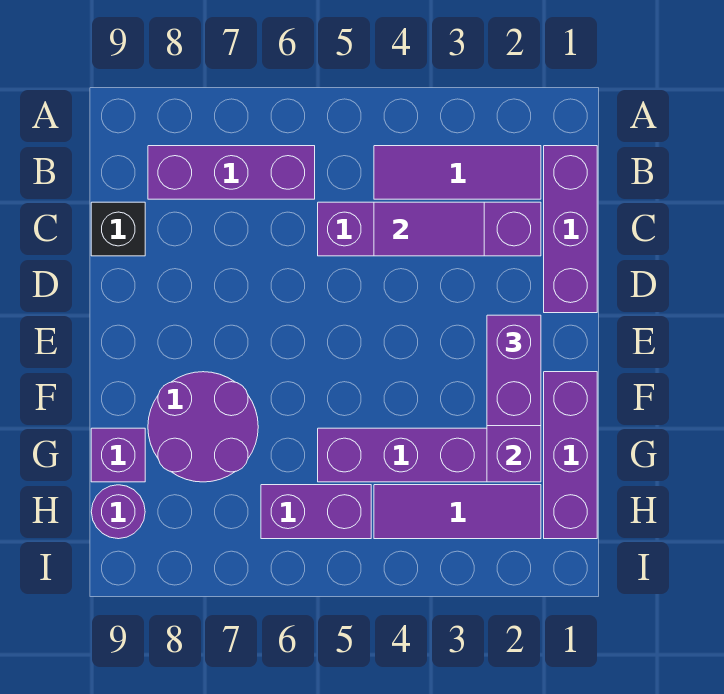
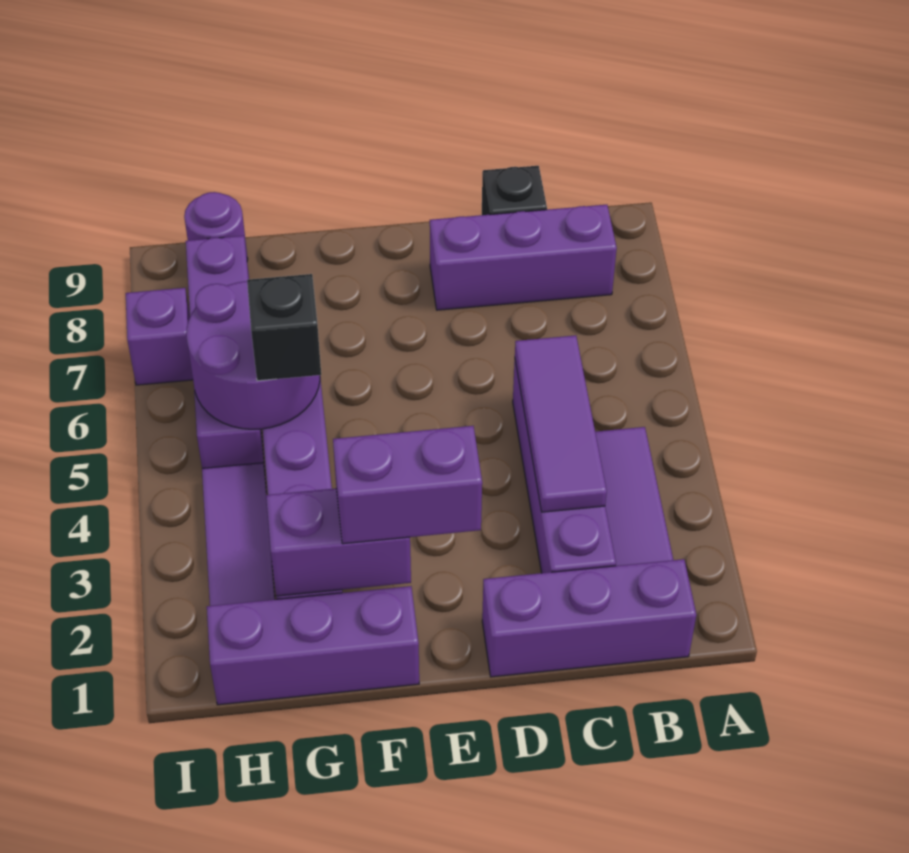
purple 1x3 brick [148,146,315,199] -> purple 1x3 brick turned to [430,205,617,310]
purple 1x2 tile [374,202,484,256] -> purple 1x3 tile [515,335,607,512]
purple 2x2 round brick [148,372,258,482] -> purple 2x2 round brick moved to [186,281,320,429]
none -> black 1x1 brick [247,274,321,381]
purple 1x1 brick [91,428,145,482] -> purple 1x1 brick moved to [126,288,193,385]
purple 1x2 brick [261,485,371,539] -> purple 1x4 brick [186,236,265,471]

